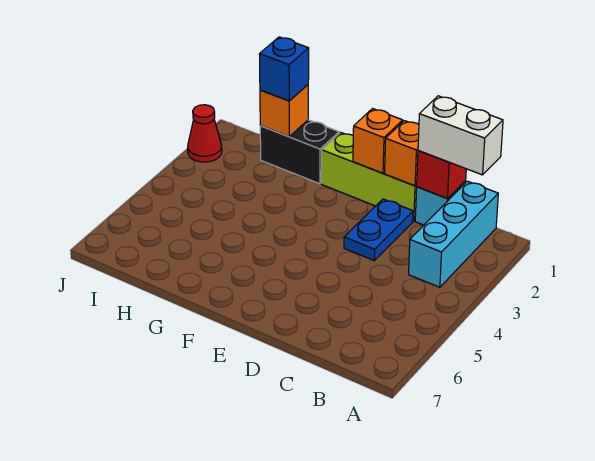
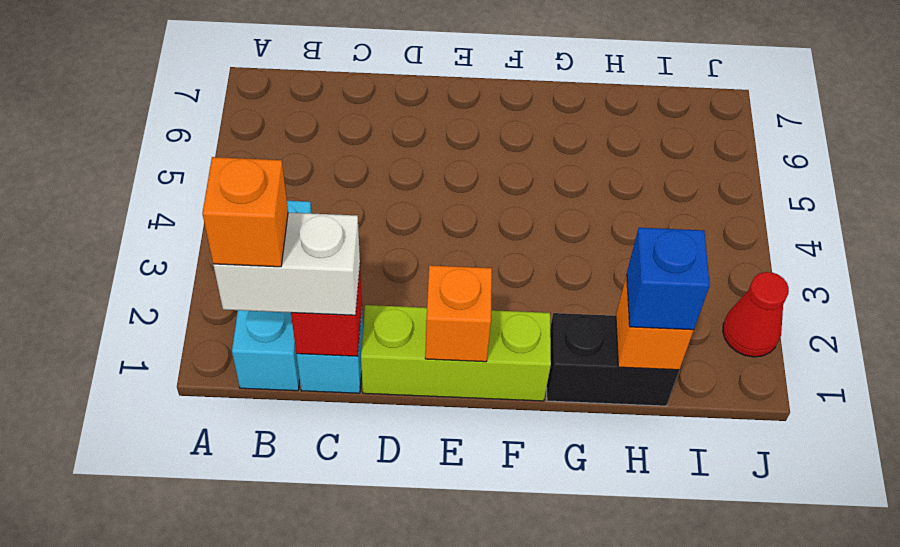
orange 1x1 brick [385,121,419,186] -> orange 1x1 brick moved to [202,157,288,267]
blue 1x2 plate [344,199,413,261] -> none

